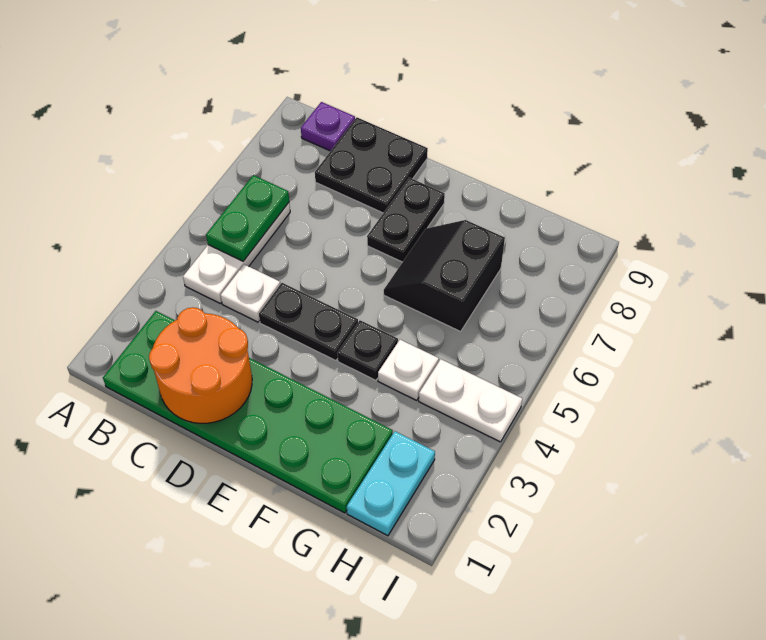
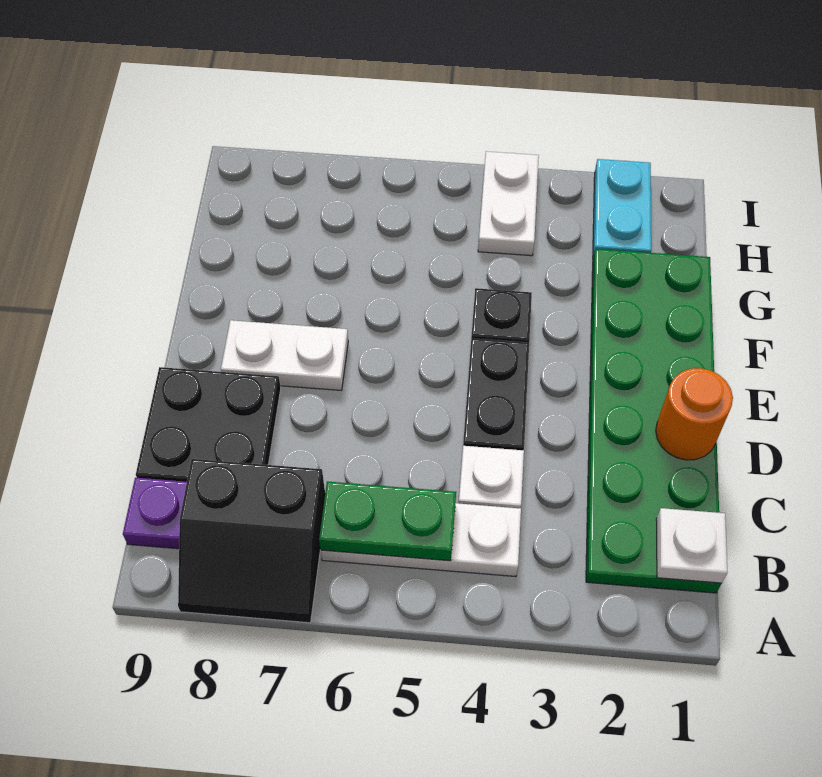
orange 2x2 round brick [149,307,252,423] -> orange 1x1 round brick [656,368,733,460]
black 1x2 plate [367,178,445,262] -> white 1x2 plate [221,320,348,390]
black 2x2 slope [384,220,505,332] -> black 2x2 slope moved to [178,459,325,623]
white 1x1 plate [378,340,439,400] -> white 1x1 plate moved to [656,508,727,583]
cyan 1x2 plate [347,431,435,536] -> cyan 1x2 plate turned to [593,159,651,258]

